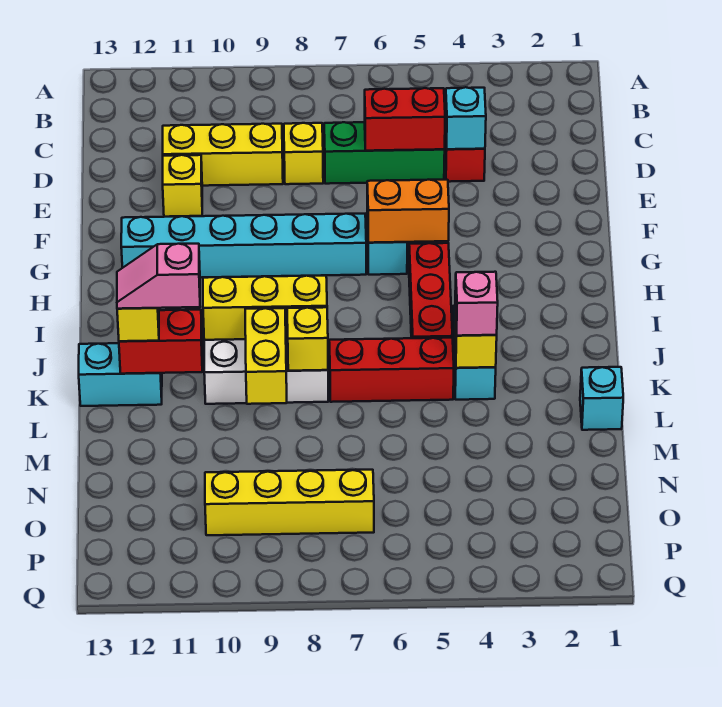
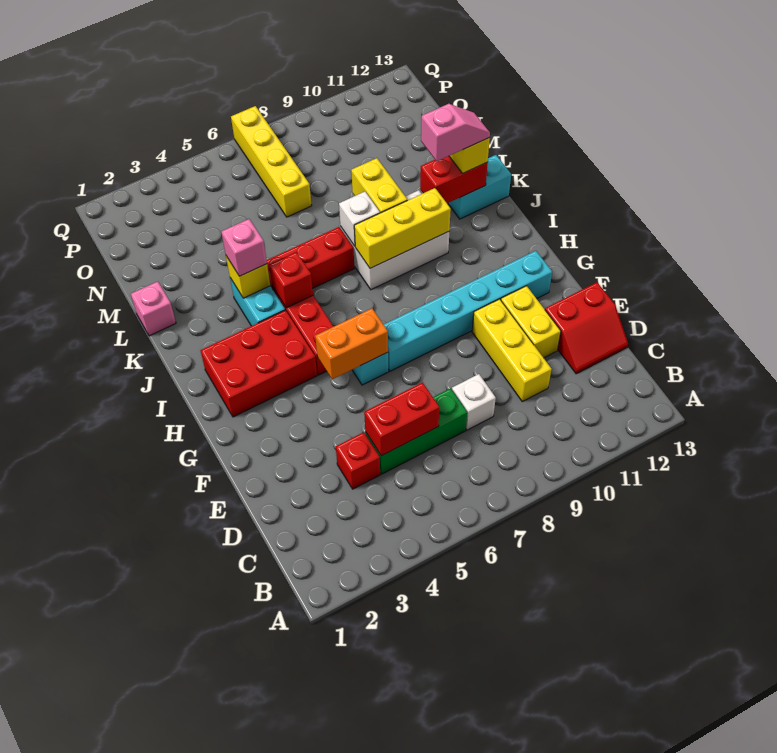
cyan 1x1 brick [445,87,486,149] -> none
yellow 1x1 brick [284,123,323,184] -> white 1x1 brick [452,374,496,430]
yellow 1x3 brick [163,124,283,186] -> yellow 1x3 brick turned to [472,299,552,401]
none -> red 2x2 slope [545,282,628,374]
yellow 1x1 brick [163,155,202,217] -> yellow 1x2 brick [501,286,561,358]
none -> red 2x3 brick [201,310,317,417]
none -> red 1x1 brick [269,252,313,308]
yellow 1x1 brick [287,307,328,371] -> white 1x1 brick [339,192,380,246]
cyan 1x1 brick [580,367,623,430] -> pink 1x1 brick [131,281,176,336]
yellow 1x4 brick [205,470,374,535] -> yellow 1x4 brick turned to [231,106,312,217]

